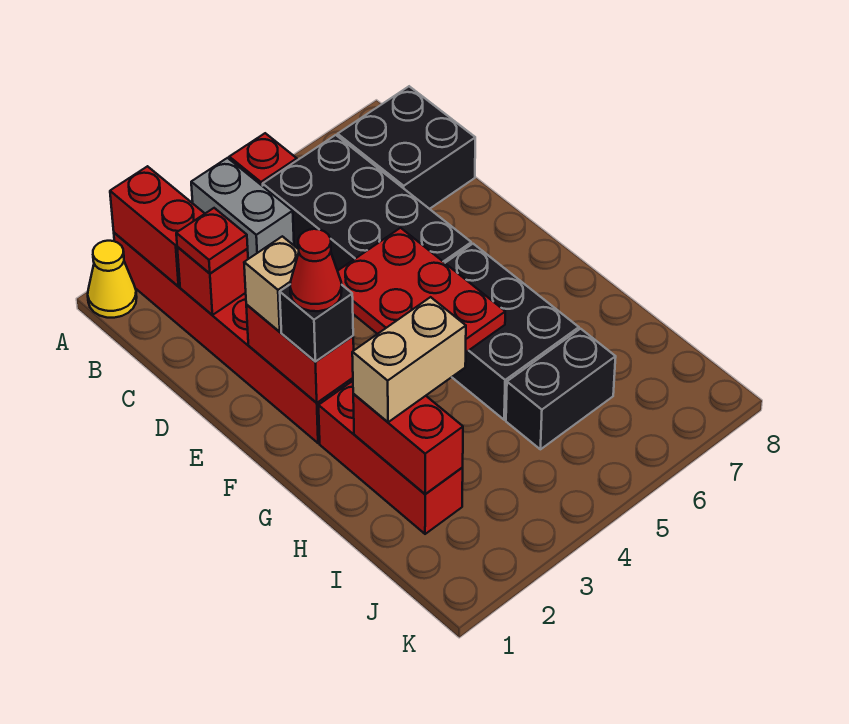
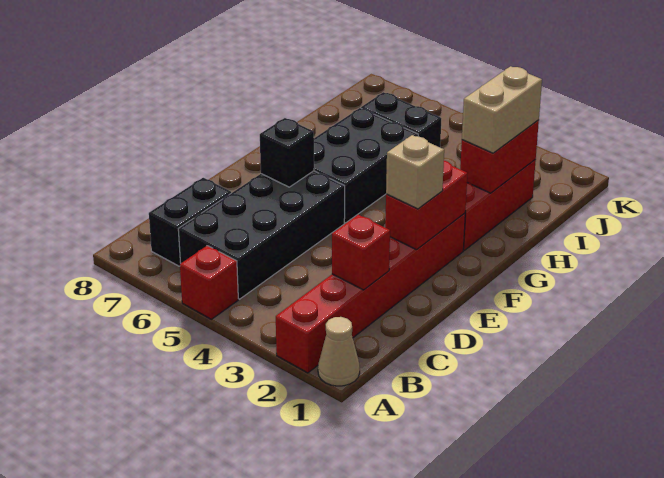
yellow 1x1 cone [88,241,137,318] -> tan 1x1 cone [318,317,360,386]
red 1x2 brick [110,166,205,287] -> none
grey 1x2 brick [191,158,294,259] -> none
black 2x2 brick [338,86,475,209] -> black 1x2 brick [149,178,231,266]
red 1x1 plate [176,208,248,273] -> none
red 2x3 plate [338,228,505,352] -> none
black 1x1 brick [280,285,353,362] -> black 1x1 brick moved to [260,118,314,187]
red 1x1 cone [290,229,342,311] -> none
tan 1x2 brick [352,297,466,422] -> tan 1x2 brick turned to [462,66,542,153]

